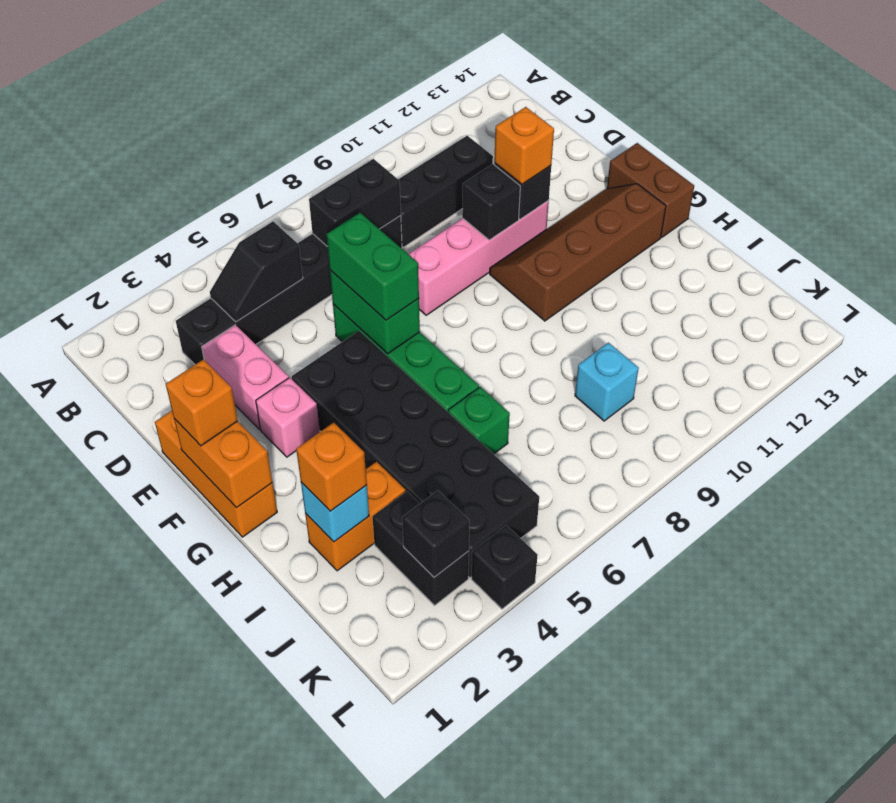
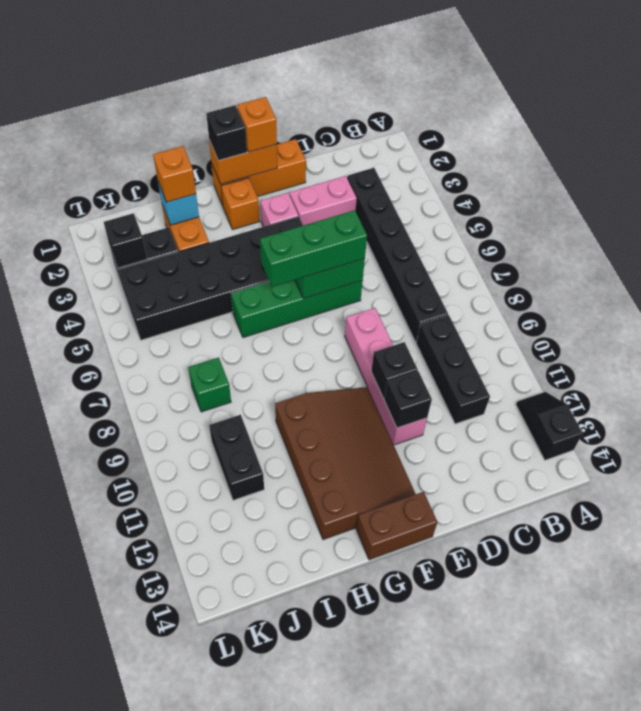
black 1x2 slope [210,222,303,322] -> black 1x2 slope moved to [516,392,583,460]
black 1x2 brick [309,159,401,247] -> black 1x2 brick moved to [209,415,264,500]
green 1x2 brick [326,213,419,320] -> green 1x3 brick [260,210,367,287]
orange 1x1 brick [494,107,554,184] -> orange 1x1 brick moved to [221,178,260,230]
brown 2x4 slope [490,184,666,321] -> brown 3x4 slope [275,387,416,540]
green 1x1 brick [448,387,510,454] -> green 1x1 brick moved to [188,357,231,412]
cyan 1x1 brick [575,343,639,421] -> none
black 1x1 brick [471,525,538,609] -> black 1x1 brick moved to [206,105,247,161]

